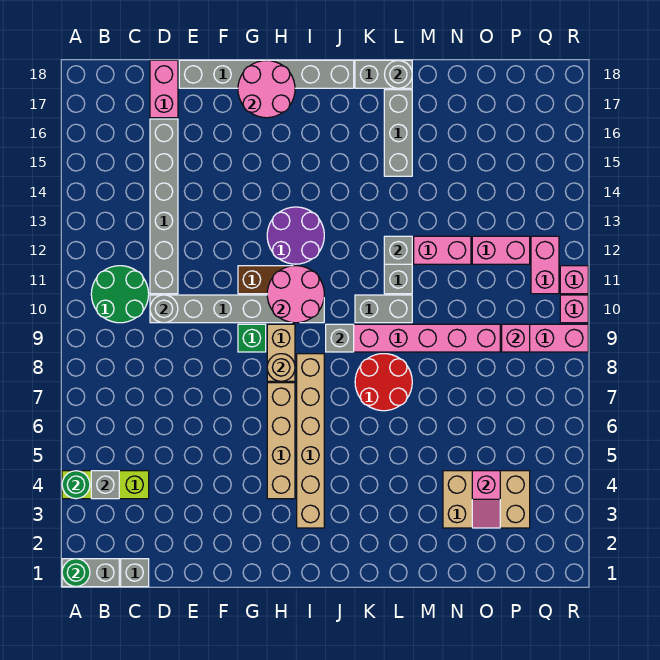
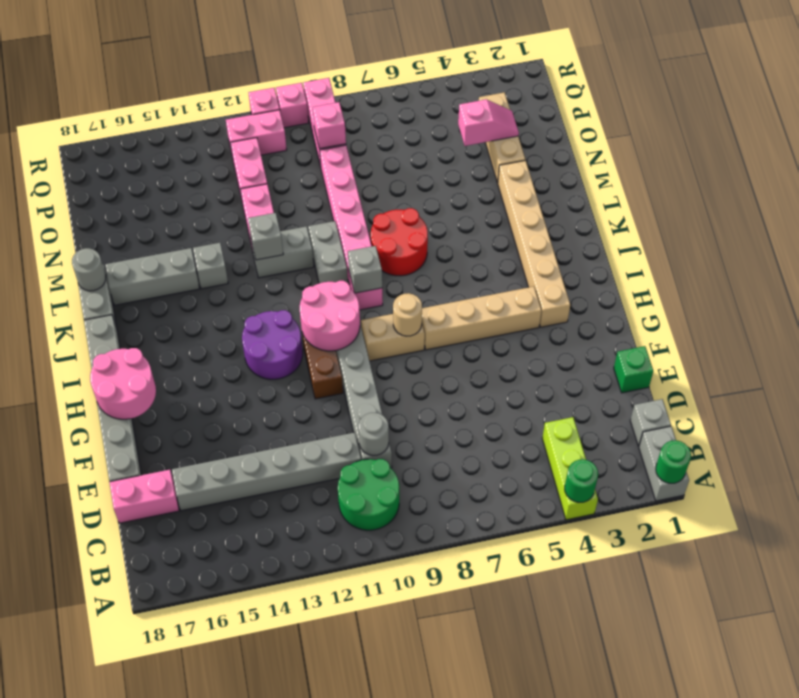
grey 1x1 brick [91,471,119,499] -> grey 1x1 brick moved to [193,243,228,289]
green 1x1 brick [238,324,266,352] -> green 1x1 brick moved to [614,346,653,393]
tan 1x6 brick [297,354,324,528] -> tan 1x6 brick turned to [498,160,570,327]
tan 2x3 brick [443,471,530,528] -> tan 1x3 brick [479,92,525,183]

